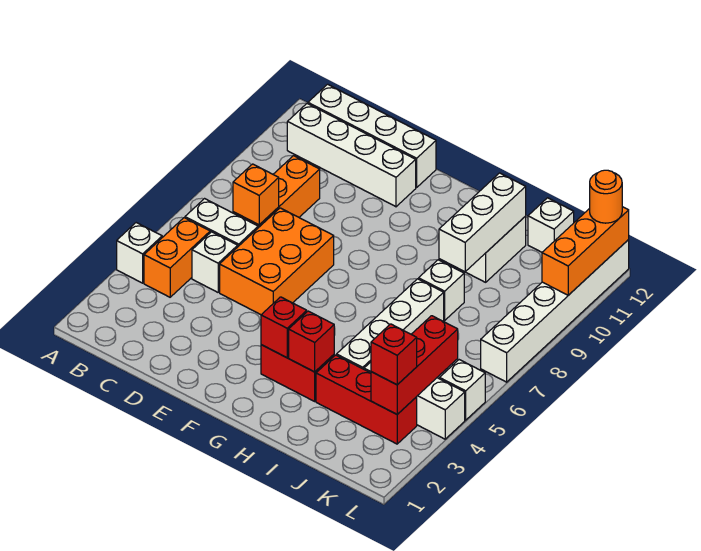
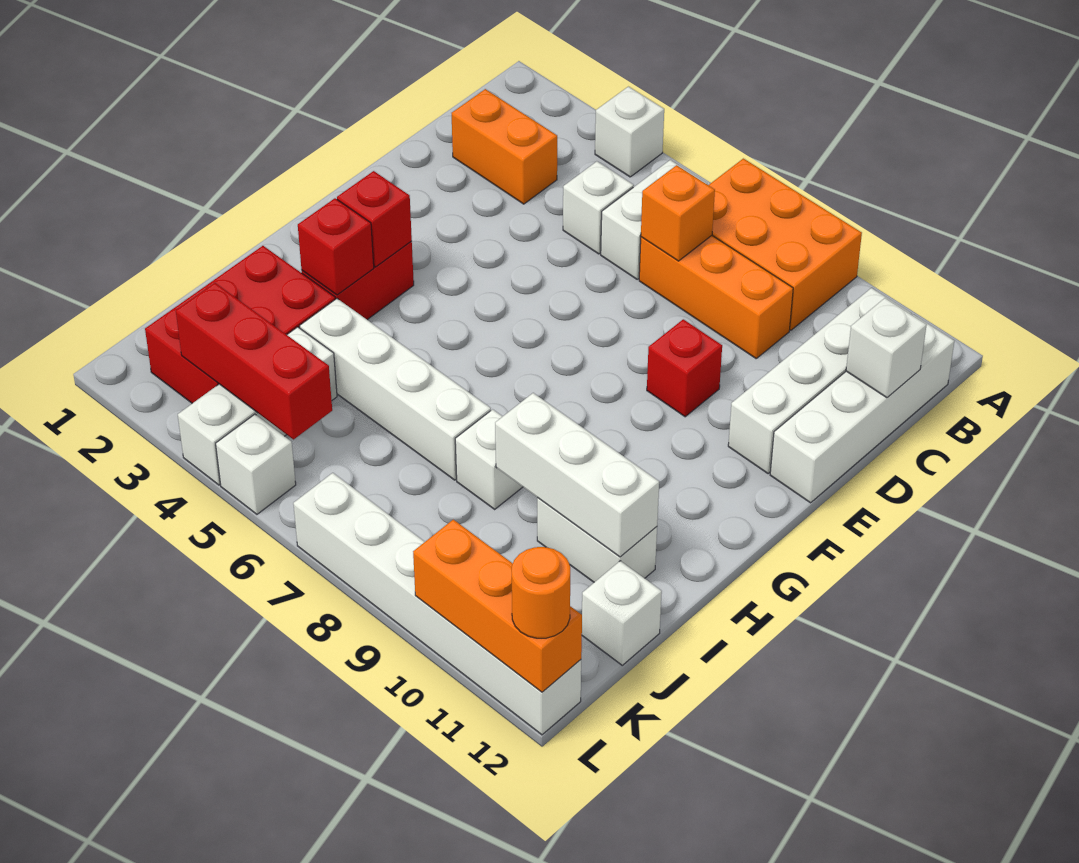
orange 1x2 brick [144,218,210,297] -> orange 1x2 brick moved to [452,89,557,204]
none -> white 1x1 brick [846,298,926,398]
orange 2x3 brick [220,208,334,315] -> orange 2x3 brick moved to [709,159,862,330]
red 1x3 brick [316,355,417,444] -> red 2x3 brick [145,246,335,403]
red 1x1 brick [371,324,417,385] -> red 1x1 brick moved to [647,319,722,417]

